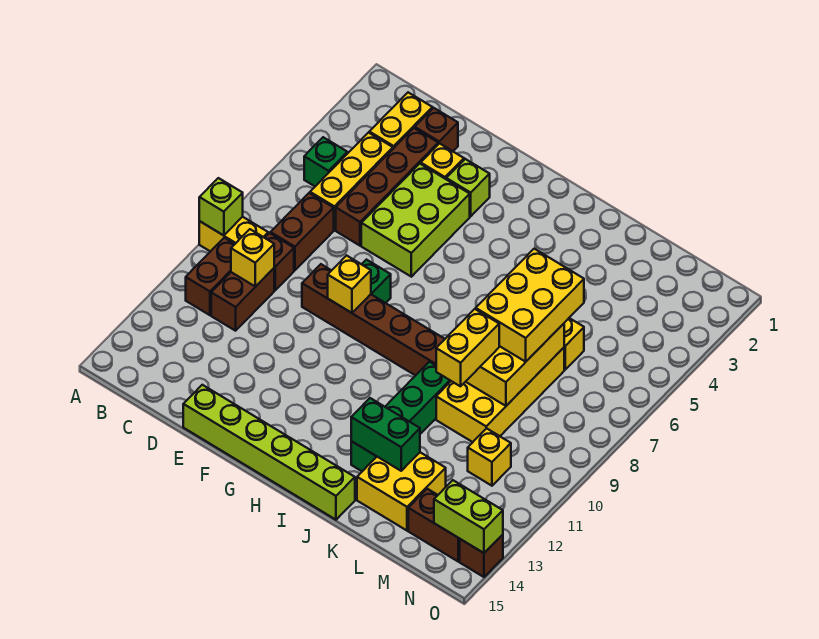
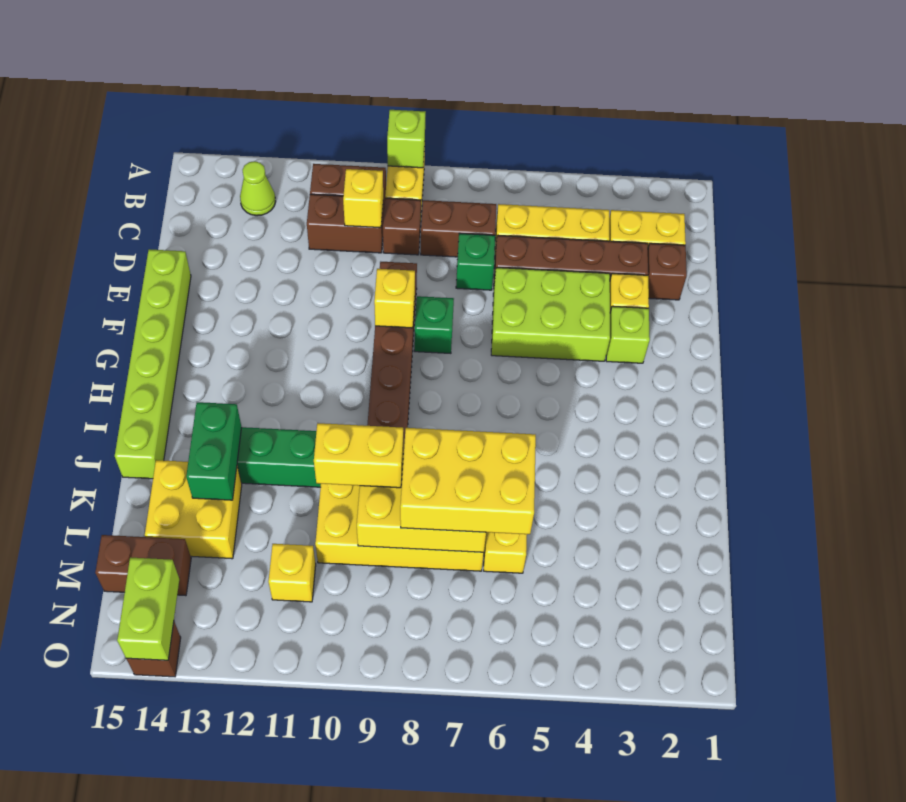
green 1x1 brick [304,137,347,186] -> green 1x1 brick moved to [456,233,495,290]
none -> lime 1x1 cone [240,161,276,216]
brown 1x2 brick [408,489,460,561] -> brown 1x2 brick turned to [95,535,191,596]

